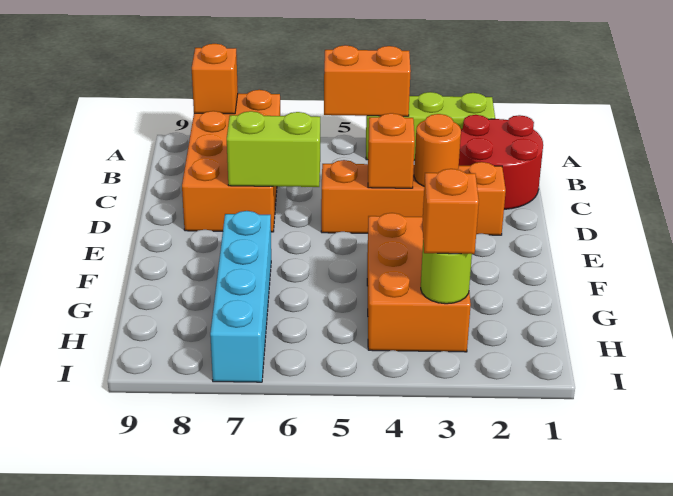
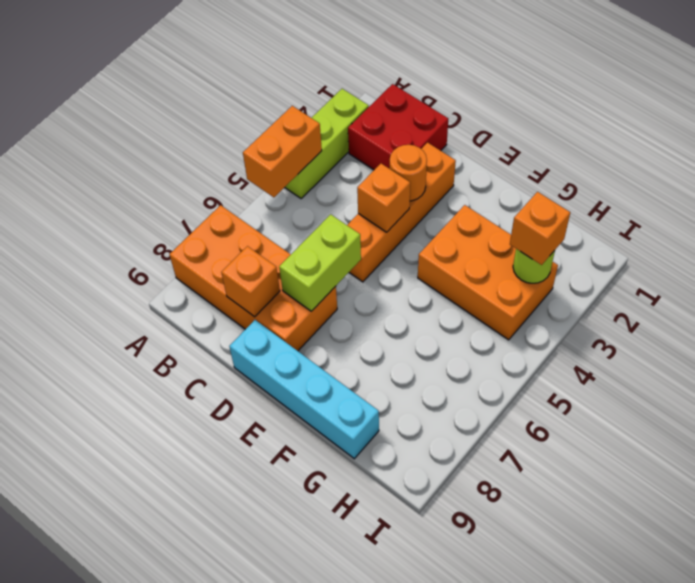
orange 1x1 brick [192,44,238,114] -> orange 1x1 brick moved to [221,246,280,317]
red 2x2 round brick [459,115,543,209] -> red 2x2 brick [348,84,448,170]
cyan 1x4 brick [210,211,271,382] -> cyan 1x4 brick moved to [229,320,379,459]

